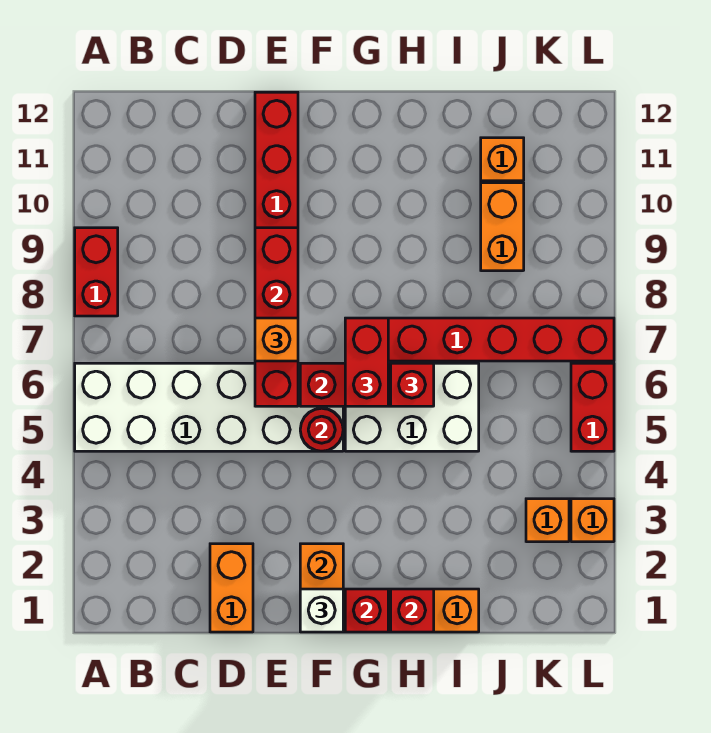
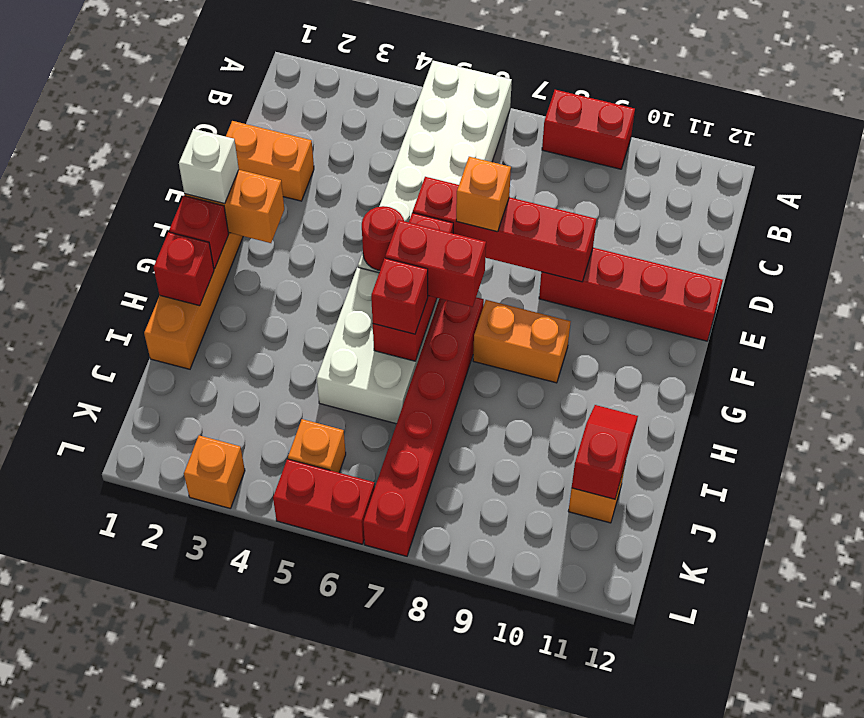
none -> red 1x2 slope [572,405,638,499]
orange 1x2 brick [481,183,524,271] -> orange 1x2 brick moved to [473,300,571,383]
orange 1x1 brick [526,499,569,542] -> orange 1x1 brick moved to [288,419,346,473]

